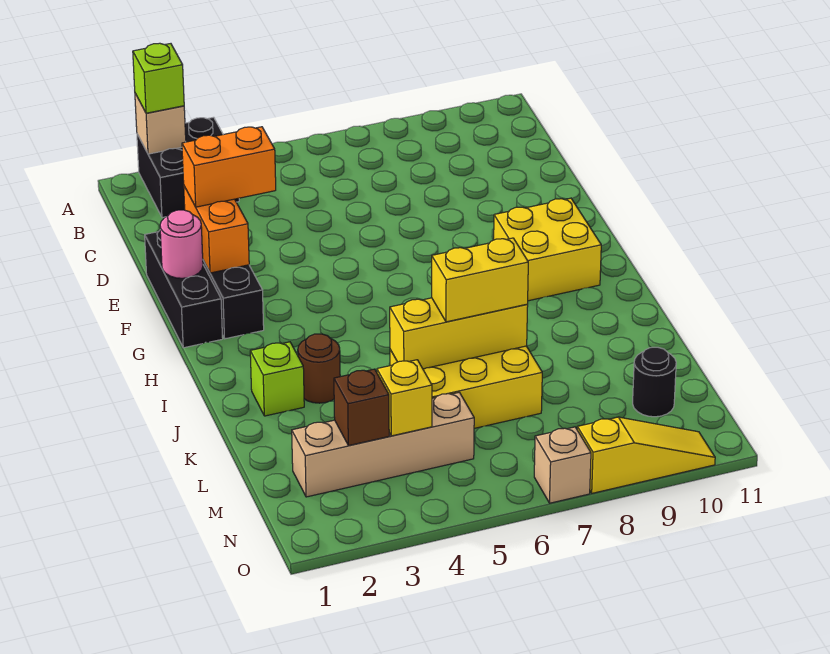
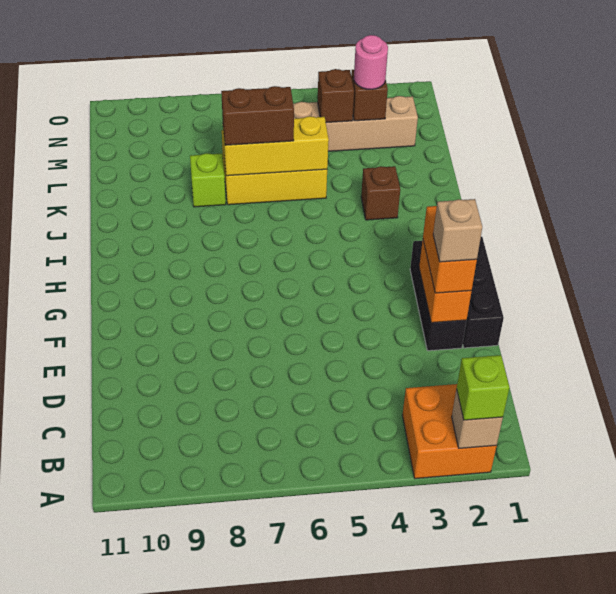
black 2x2 brick [137,117,239,218] -> orange 2x2 brick [402,384,497,479]
orange 1x2 brick [182,127,276,207] -> orange 1x2 brick turned to [423,206,477,293]
pink 1x1 round brick [160,210,203,278] -> pink 1x1 round brick moved to [354,35,388,89]
yellow 2x2 brick [494,198,601,301] -> none
lime 1x1 brick [250,342,304,416] -> lime 1x1 brick moved to [190,153,226,207]
brown 1x1 round brick [298,334,340,403] -> brown 1x1 brick [361,166,400,220]
yellow 1x2 brick [432,238,528,322] -> brown 1x2 brick [221,86,294,145]
yellow 1x1 brick [377,360,432,436] -> brown 1x1 brick [318,69,354,123]
black 1x1 round brick [633,347,676,417] -> none
tan 1x1 brick [534,427,591,503] -> tan 1x1 brick moved to [433,199,482,262]
yellow 1x3 slope [577,417,715,493] -> none

